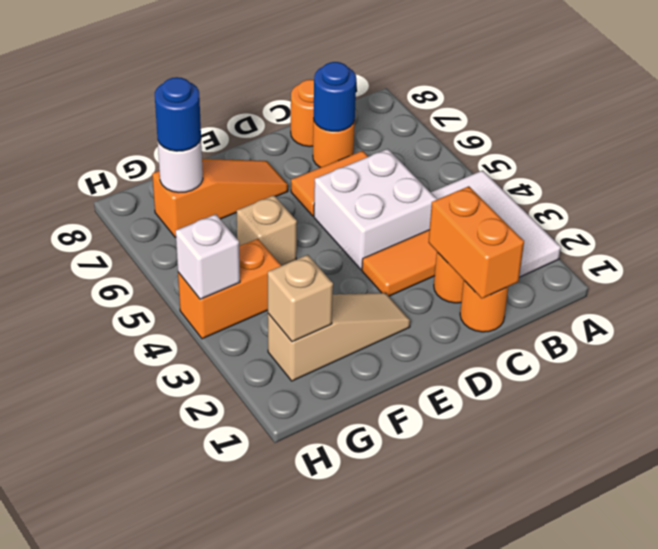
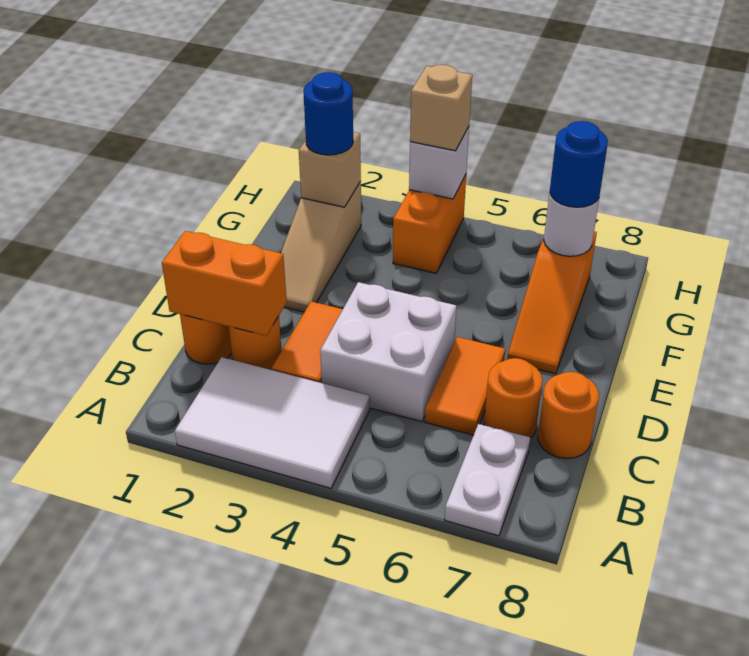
none -> white 1x2 plate [445,424,530,536]
blue 1x1 round brick [314,62,356,131] -> blue 1x1 round brick moved to [303,72,353,155]
tan 1x1 brick [237,195,297,266] -> tan 1x1 brick moved to [410,65,472,151]

